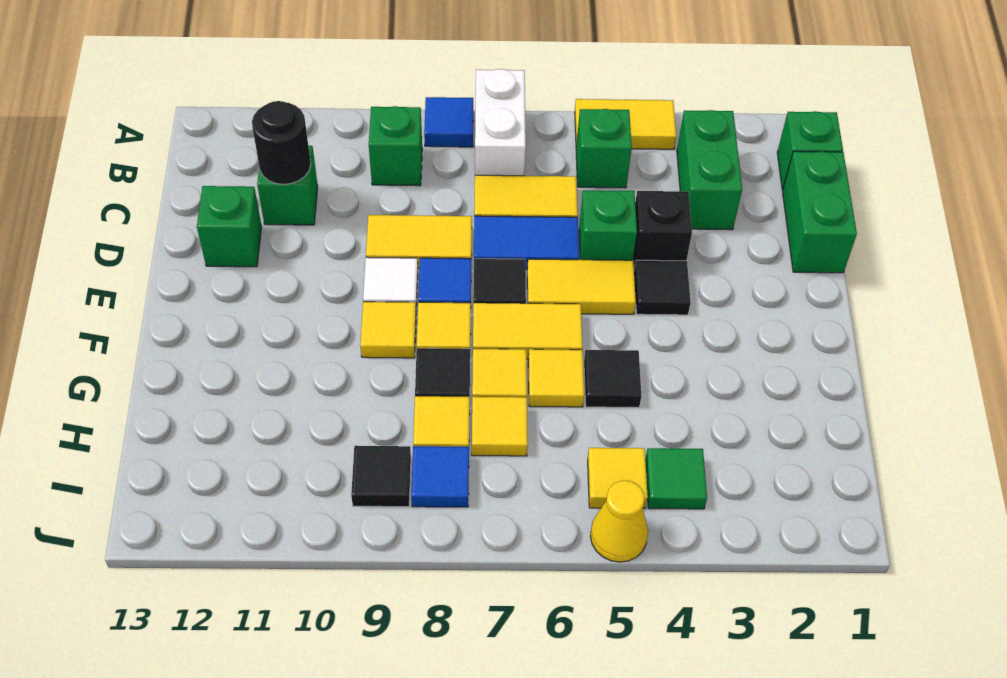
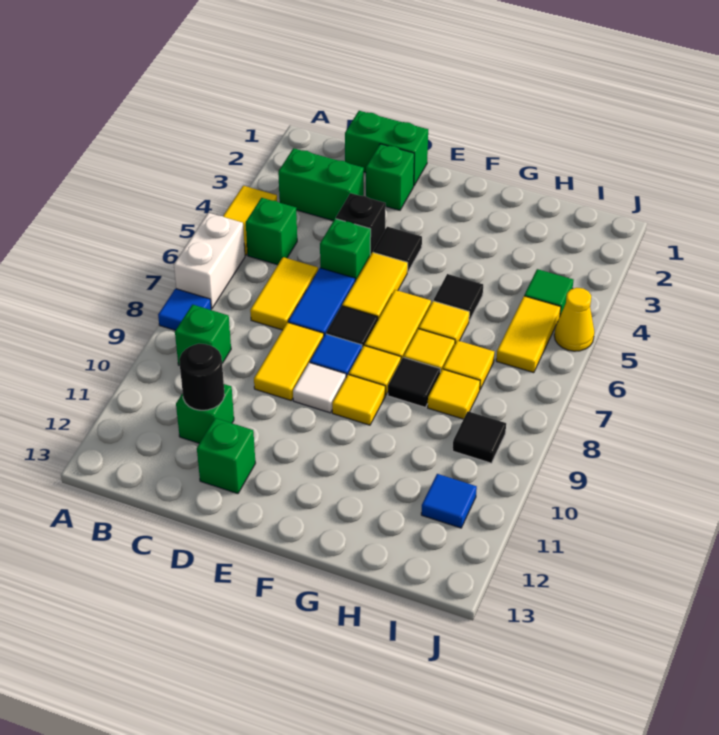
white 1x2 brick [475,69,526,176] -> white 1x2 brick turned to [174,213,245,308]
green 1x1 brick [777,111,843,190] -> green 1x1 brick moved to [366,144,414,210]
yellow 1x1 tile [588,448,648,509] -> yellow 1x2 tile [496,296,561,373]
blue 1x1 tile [411,446,469,507] -> blue 1x1 tile moved to [421,474,477,528]

